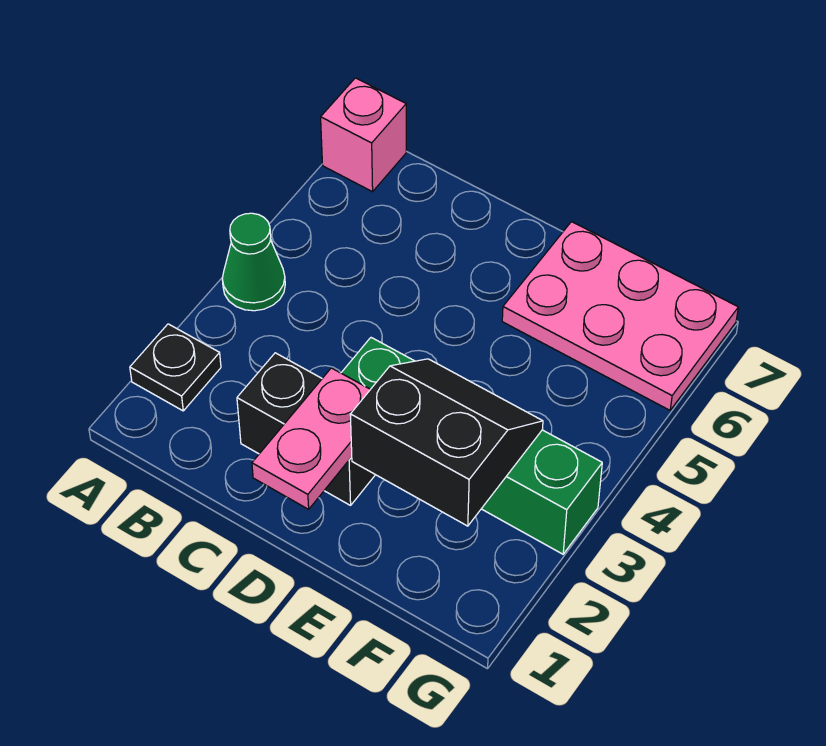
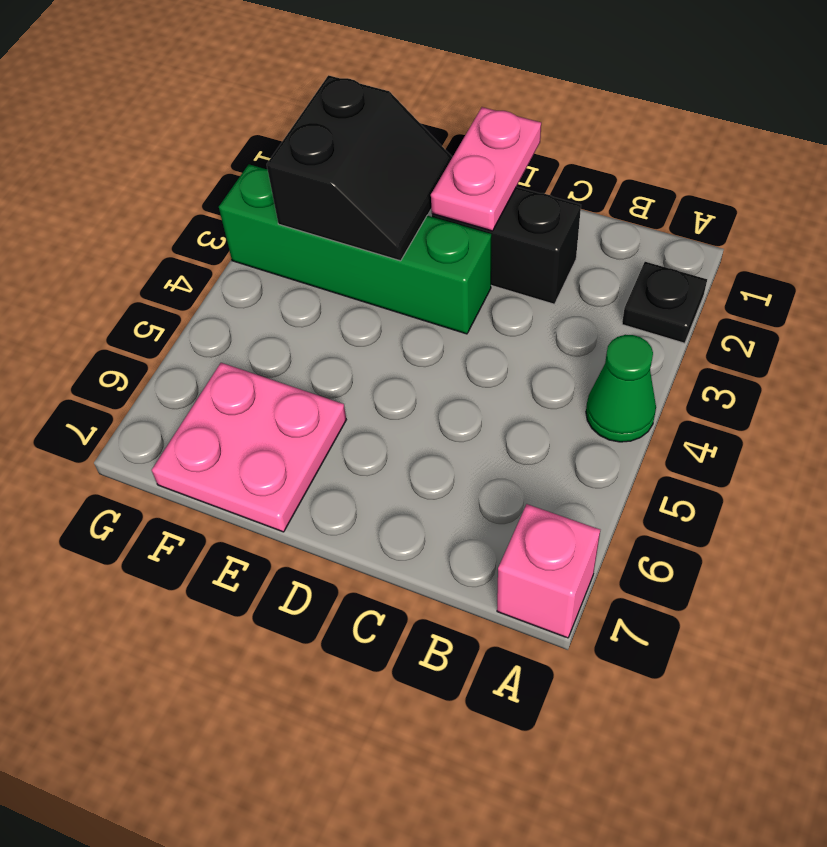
black 2x2 slope [350,359,543,526] -> black 2x2 slope turned to [267,75,452,261]
pink 2x3 plate [502,222,738,410] -> pink 2x2 plate [152,363,346,532]

